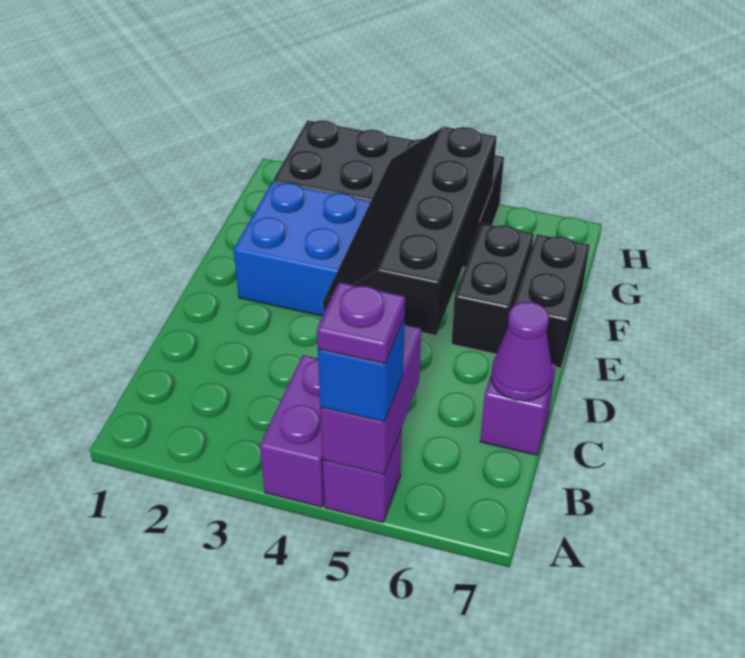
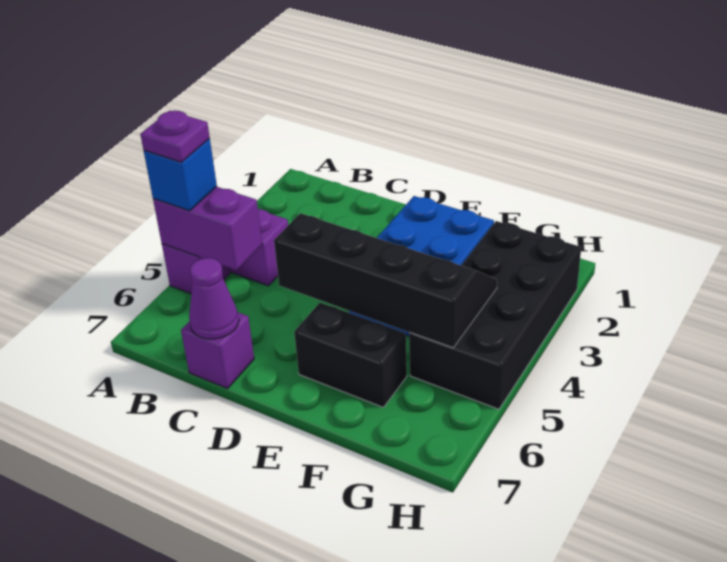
black 1x2 brick [513,234,590,368] -> none

